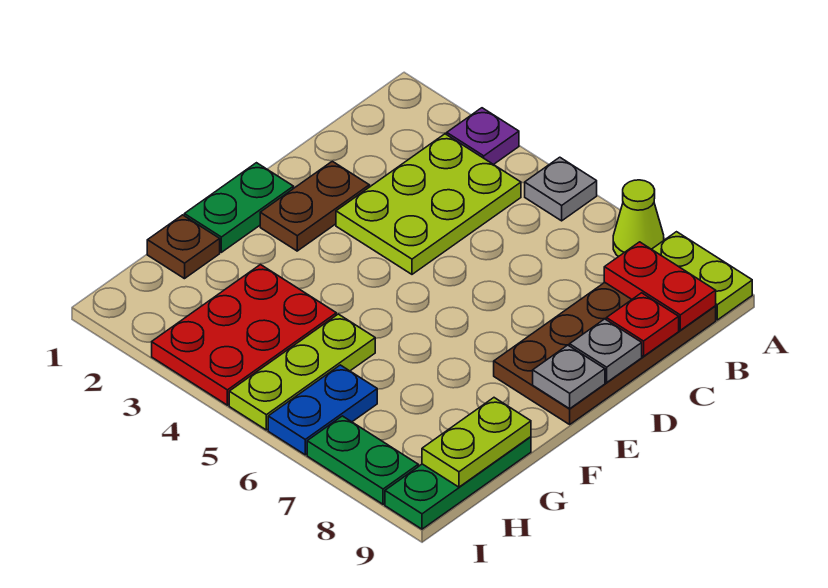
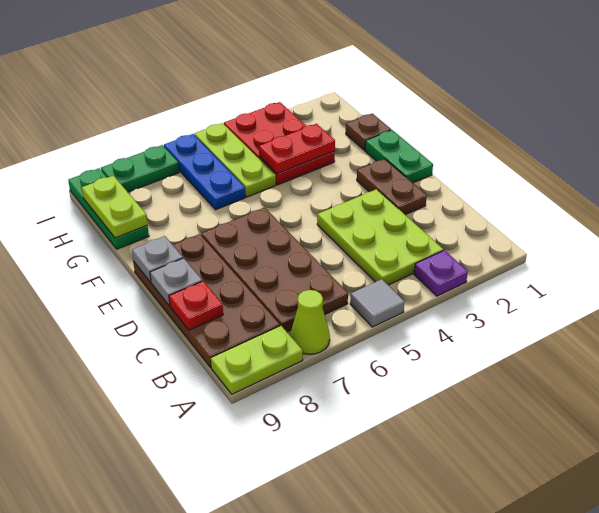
grey 1x1 plate [525,157,597,221] -> grey 1x1 tile [350,279,405,327]
none -> brown 2x4 plate [202,208,348,332]
red 1x2 plate [604,242,716,330] -> red 1x2 plate moved to [259,124,335,174]
blue 1x2 plate [268,365,377,455] -> blue 1x3 plate [164,134,245,210]

